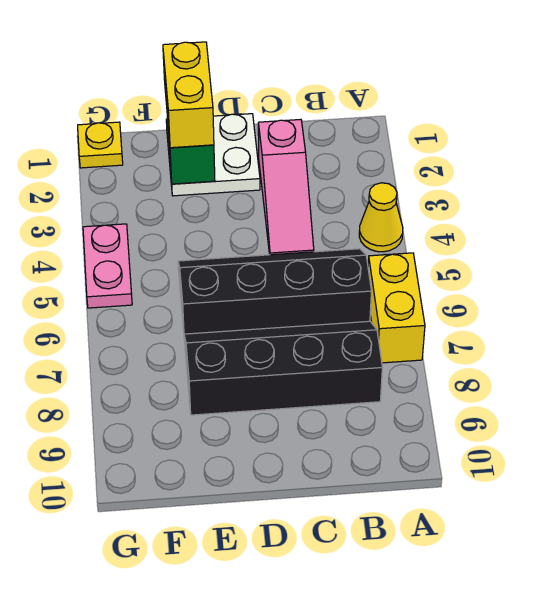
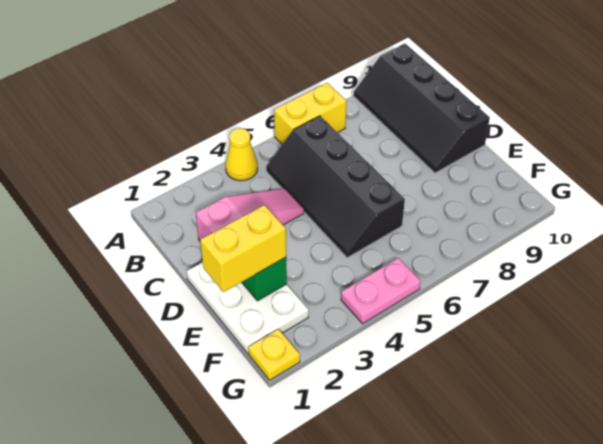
black 2x4 slope [184,321,382,415] -> black 2x4 slope moved to [354,43,490,173]
white 2x2 plate [166,114,260,196] -> white 2x3 plate [186,262,309,353]

